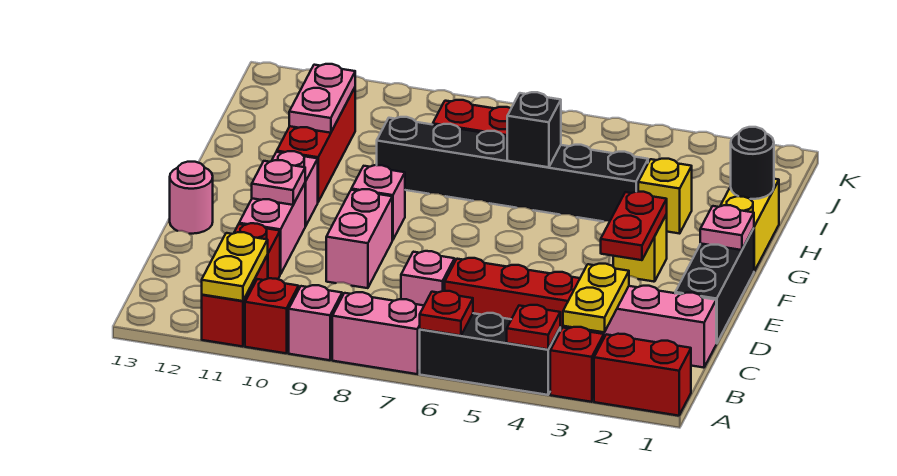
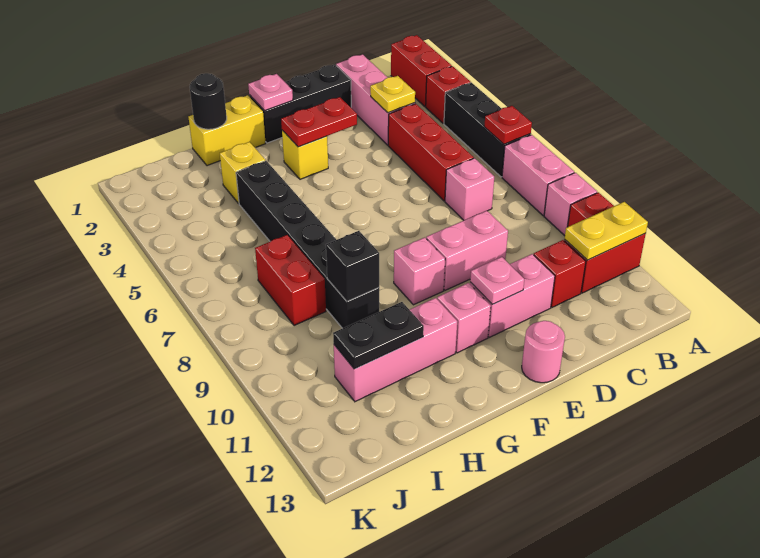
red 1x1 plate [507,305,560,349] -> none
yellow 1x2 plate [563,264,629,332] -> yellow 1x1 plate [370,76,415,113]
red 1x3 brick [277,88,355,202] -> pink 1x3 brick [334,298,457,402]
black 1x1 brick [507,92,561,167] -> black 1x1 brick moved to [326,231,379,301]
pink 1x2 plate [289,64,355,133] -> black 1x2 plate [333,302,424,369]

